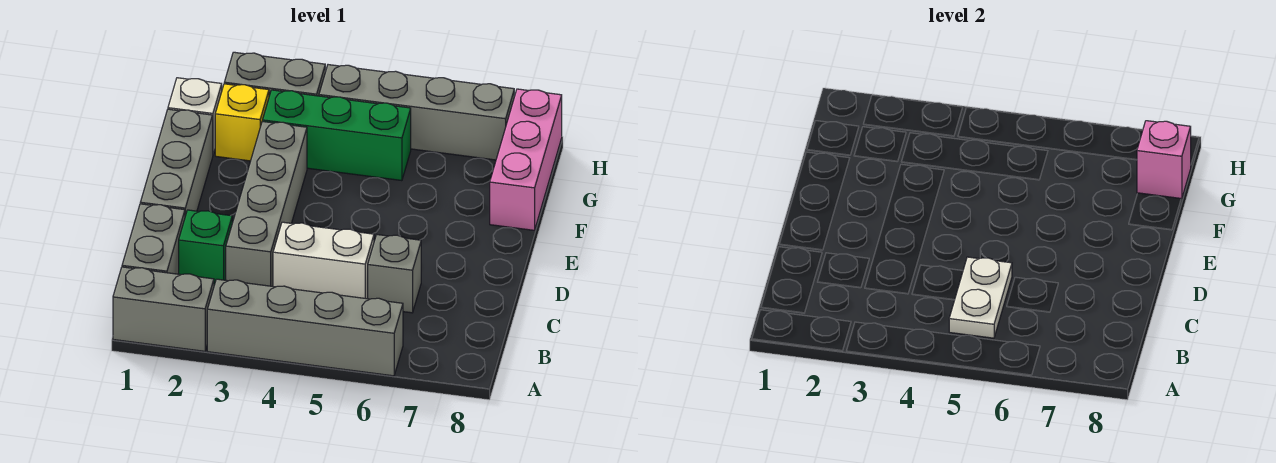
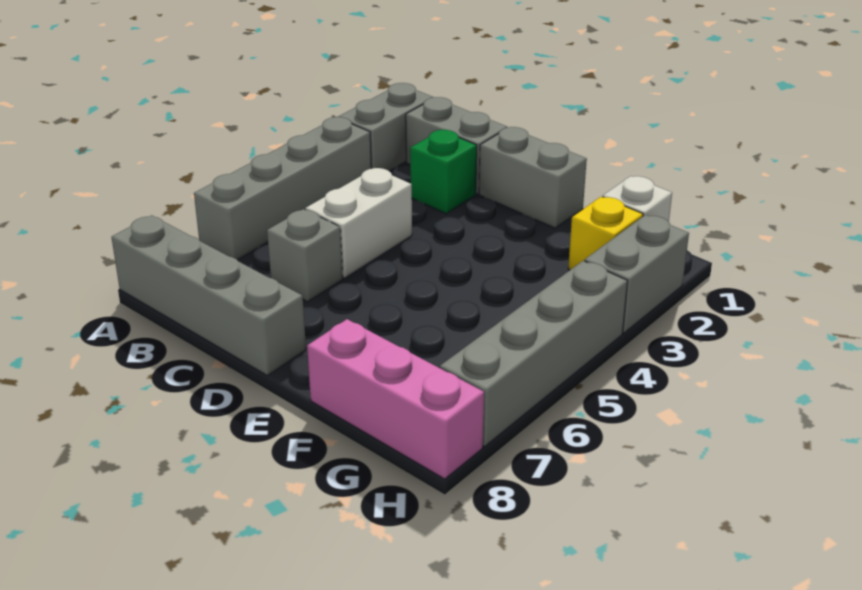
white 1x2 plate [949,257,1012,338] -> none
grey 1x4 brick [226,121,307,286] -> grey 1x4 brick moved to [112,215,306,375]
grey 1x3 brick [140,109,213,216] -> grey 1x2 brick [479,127,587,228]
green 1x3 brick [263,90,411,181] -> none
pink 1x1 brick [1137,121,1191,199] -> none

